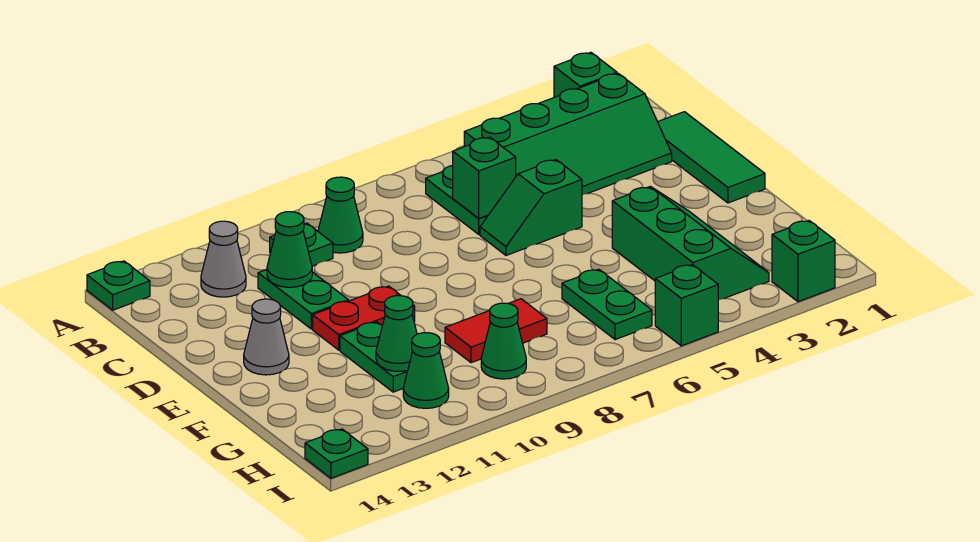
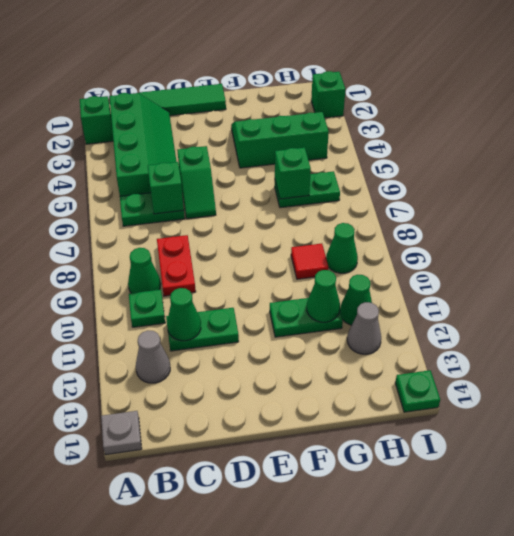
green 1x1 plate [87,261,150,310] -> grey 1x1 plate [101,411,142,455]
red 1x2 plate [313,286,415,350] -> red 1x2 plate moved to [157,235,196,296]
grey 1x1 cone [244,299,289,375] -> grey 1x1 cone moved to [347,302,381,354]
red 1x2 tile [445,299,547,363] -> red 1x1 tile [291,244,329,279]
green 1x1 brick [655,265,718,346] -> green 1x1 brick moved to [275,148,311,199]

